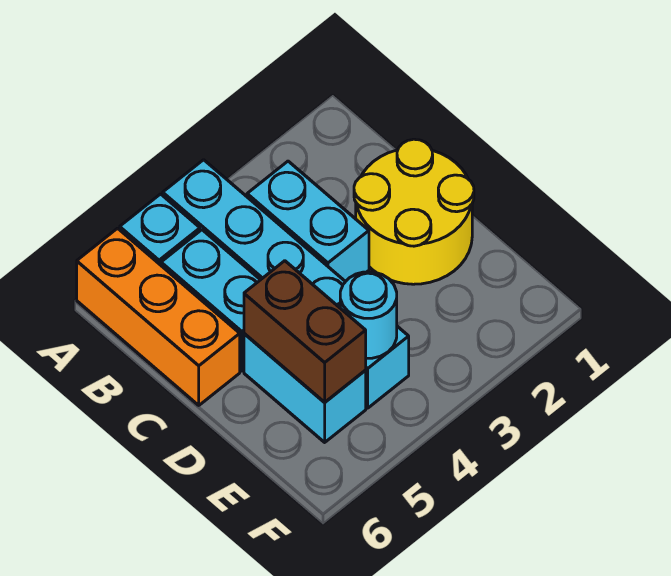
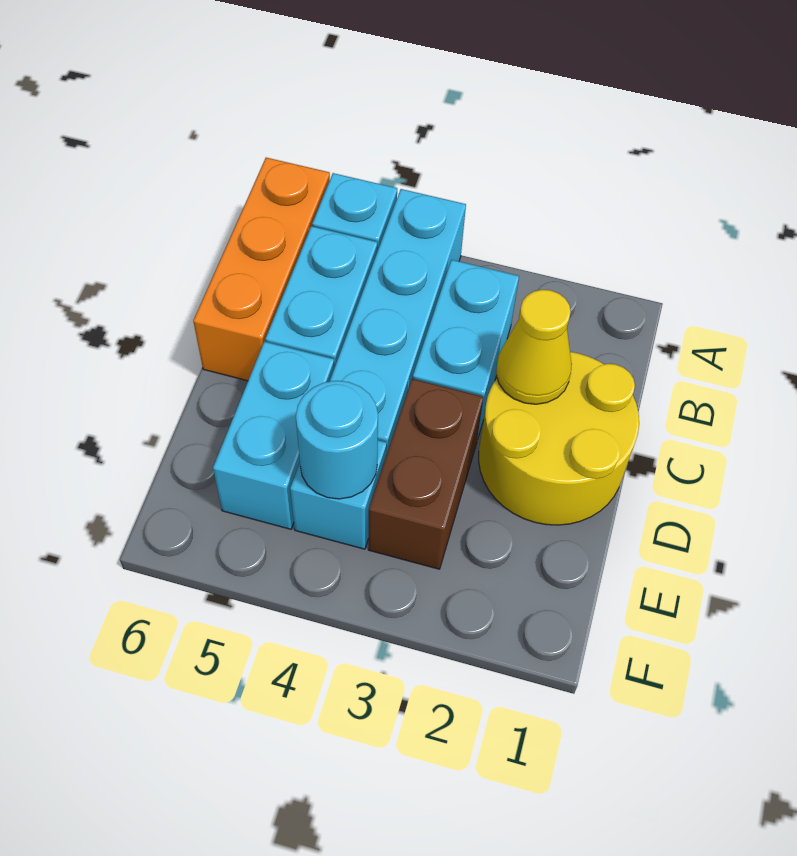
none -> yellow 1x1 cone [496,290,572,404]
brown 1x2 brick [244,261,366,402] -> brown 1x2 brick moved to [369,379,483,569]

